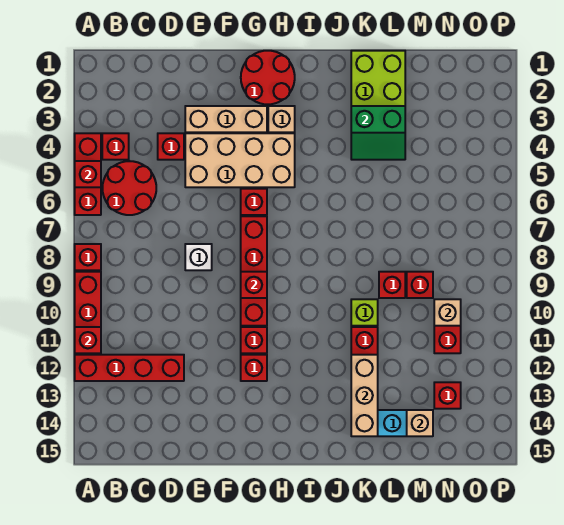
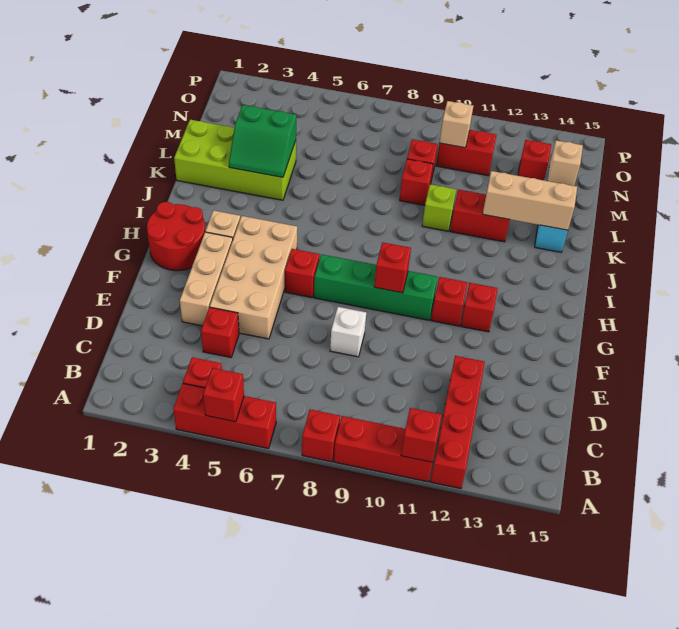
red 2x2 round brick [102,161,156,215] -> none
red 1x4 brick [241,216,267,326] -> green 1x4 brick [314,254,438,320]
green 2x2 slope [351,106,405,160] -> green 2x2 slope turned to [229,105,296,177]

